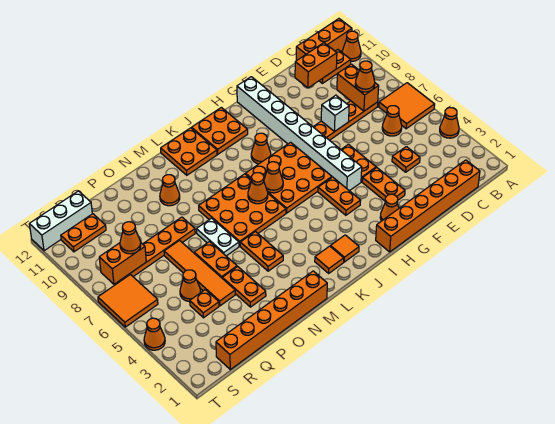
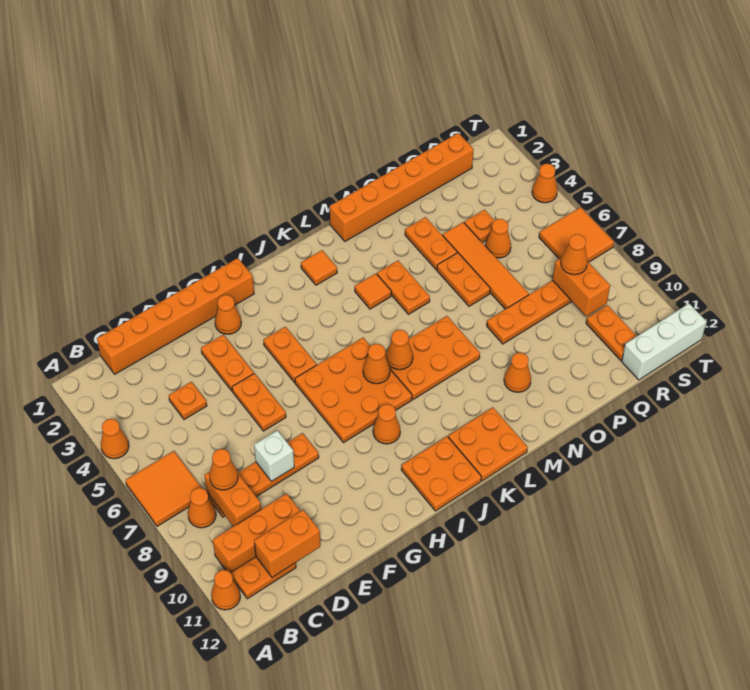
orange 1x3 brick [296,19,352,61] -> orange 1x3 brick moved to [213,494,300,573]
orange 1x1 cone [382,106,402,136] -> orange 1x1 cone moved to [188,488,216,528]
white 1x8 brick [237,77,362,191] -> none
orange 1x1 tile [330,235,359,262] -> orange 1x1 tile moved to [355,274,391,309]
orange 3x3 plate [199,174,286,246] -> orange 2x3 plate [385,316,480,400]
white 1x2 plate [196,218,239,256] -> none
orange 1x2 brick [99,243,146,284] -> orange 1x2 brick turned to [553,258,610,316]
orange 1x2 plate [61,214,106,252] -> orange 1x2 plate turned to [586,305,637,360]

